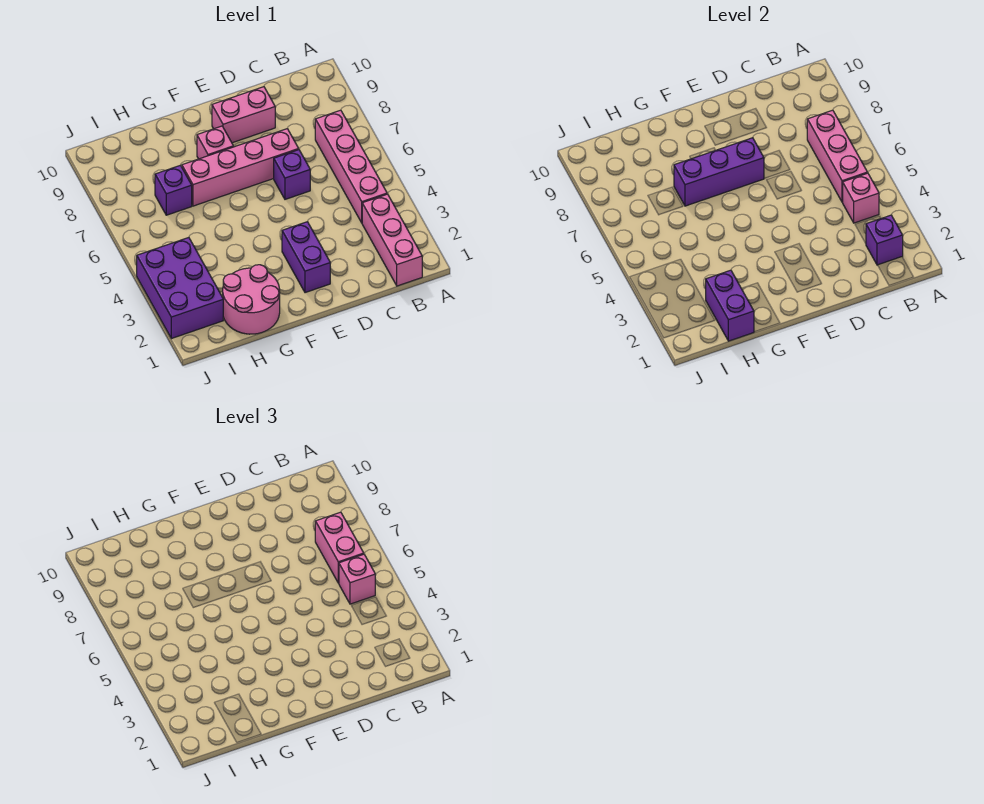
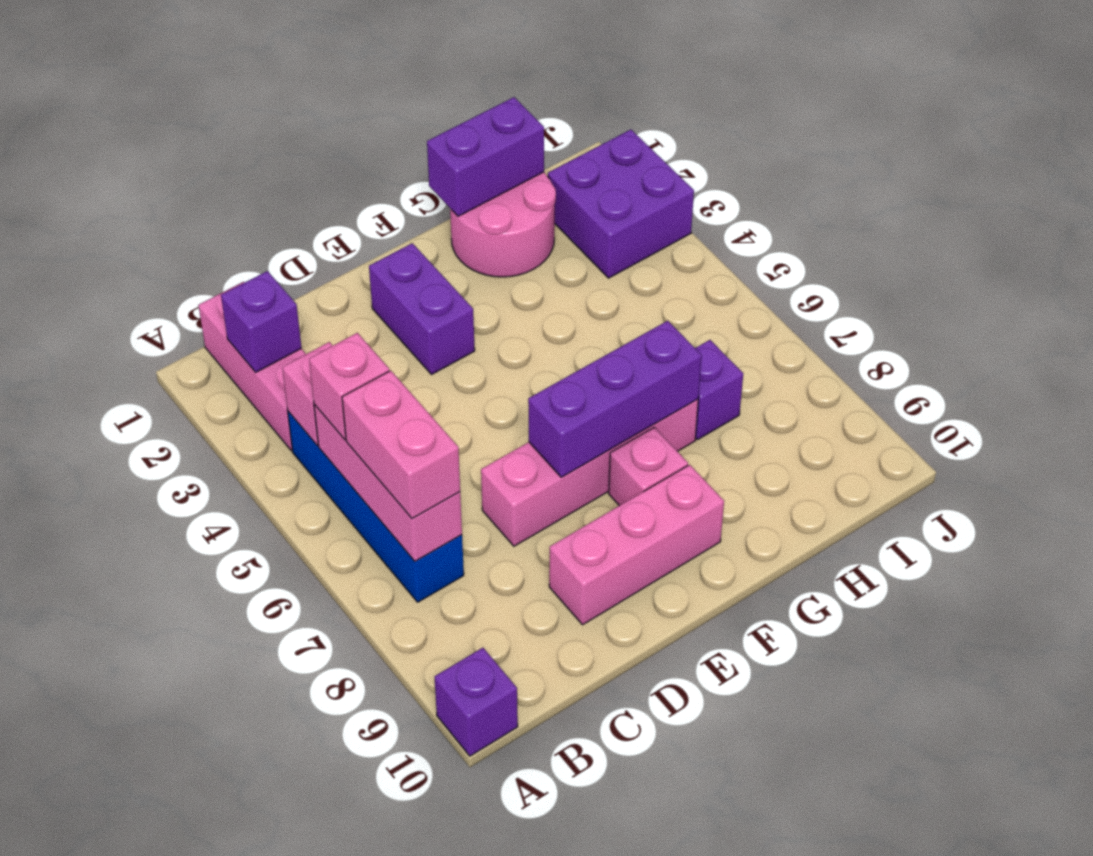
pink 1x4 brick [315,110,387,223] -> blue 1x4 brick [288,412,464,602]
purple 1x1 brick [274,150,310,199] -> purple 1x1 brick moved to [435,648,518,756]
pink 1x2 brick [212,87,275,143] -> pink 1x3 brick [549,465,724,625]
purple 1x2 brick [706,270,754,341] -> purple 1x2 brick turned to [427,97,544,216]
purple 2x3 brick [137,238,223,339] -> purple 2x2 brick [548,130,694,278]

